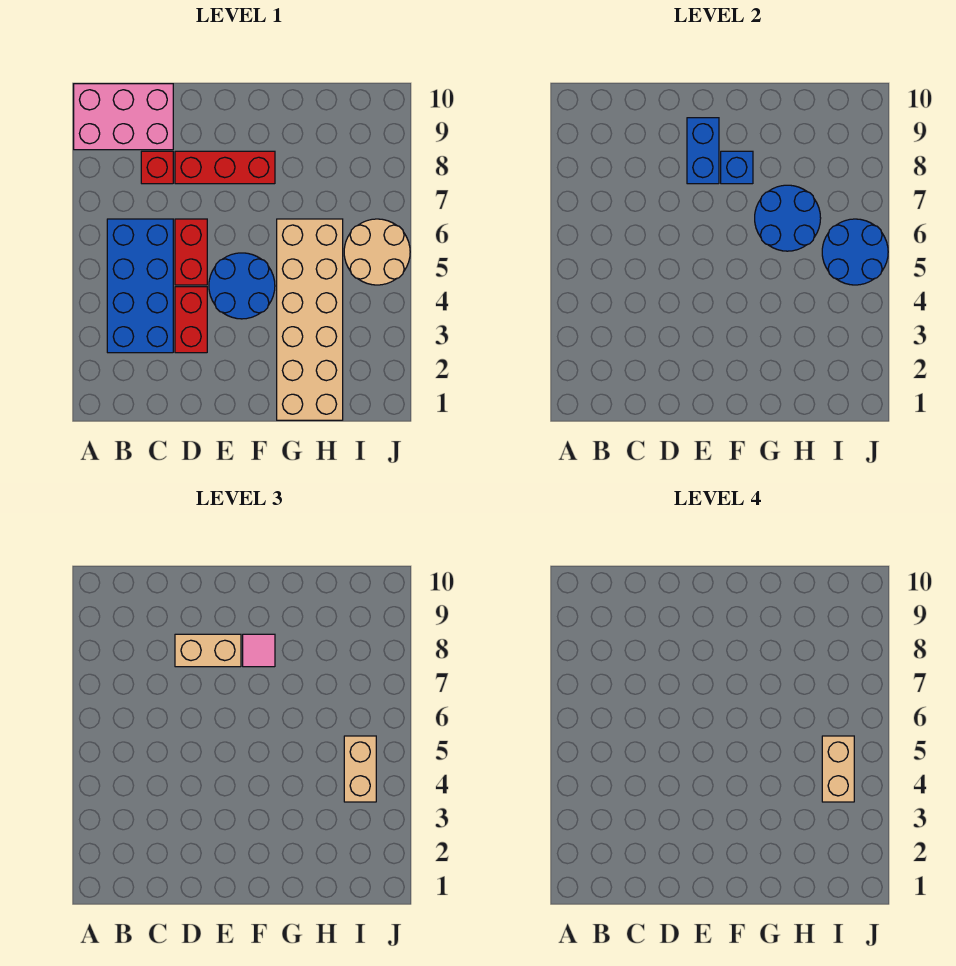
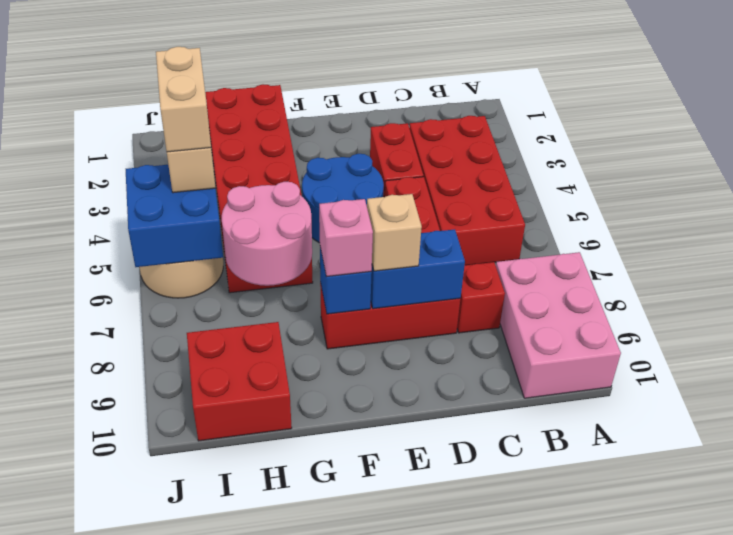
pink 2x3 brick [74,84,173,150] -> pink 2x3 brick turned to [496,252,621,398]
blue 2x4 brick [107,219,173,353] -> red 2x4 brick [409,116,525,265]
tan 1x2 brick [175,634,241,667] -> tan 1x1 brick [367,194,422,271]
blue 1x2 brick [687,118,719,184] -> blue 1x2 brick turned to [371,229,465,309]
pink 1x1 tile [243,634,275,667] -> pink 1x1 brick [319,199,373,277]
tan 2x6 brick [277,219,343,420] -> red 2x6 brick [205,84,313,293]
blue 2x2 round brick [755,185,821,251] -> pink 2x2 round brick [222,182,312,286]
none -> red 2x2 brick [187,322,292,441]
blue 2x2 round brick [822,219,888,285] -> blue 2x2 brick [126,165,223,267]

